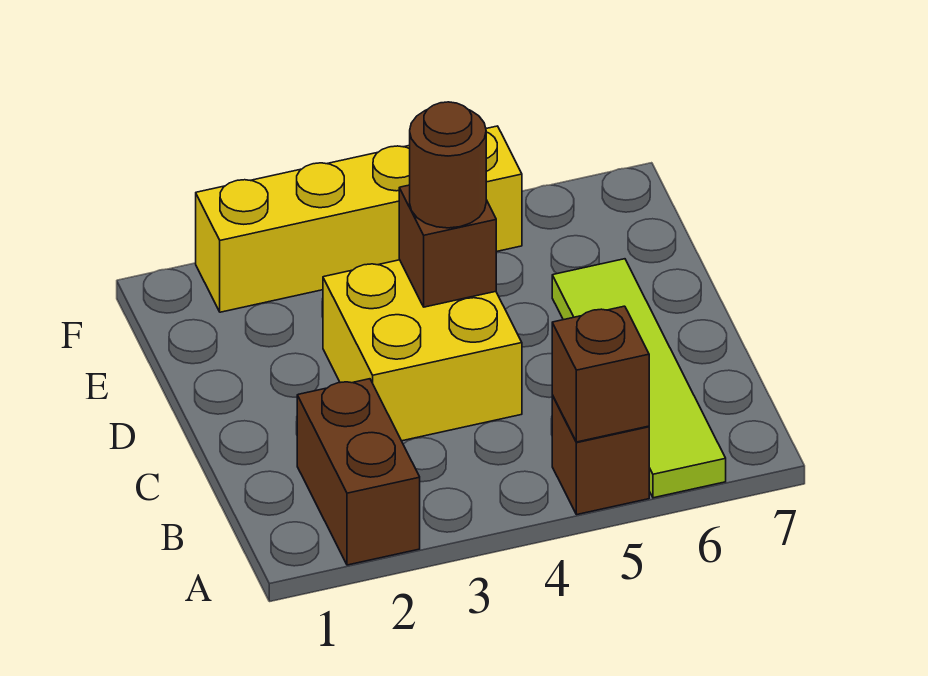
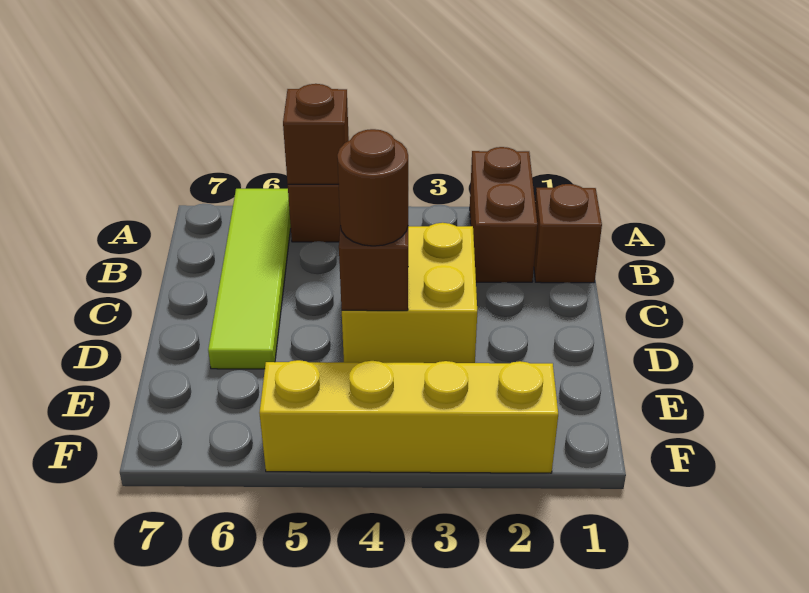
none -> brown 1x1 brick [534,184,602,283]

